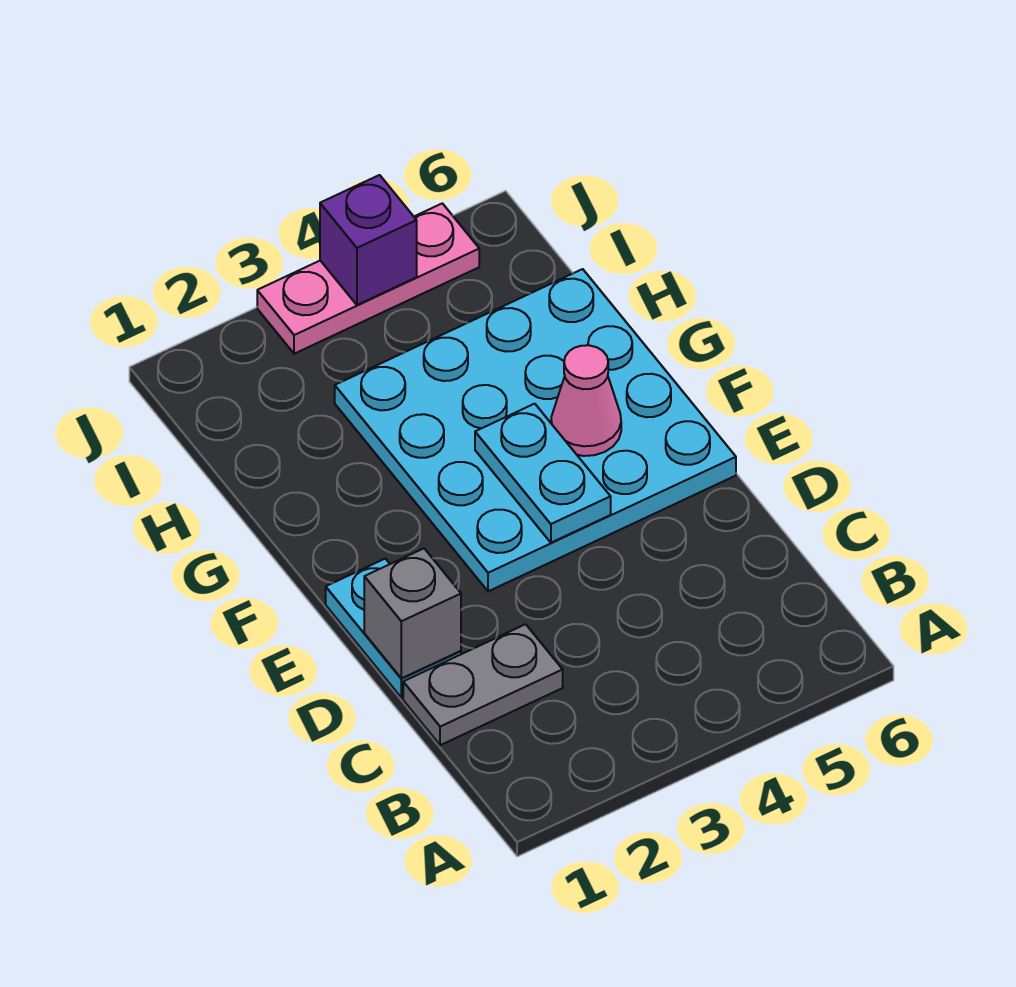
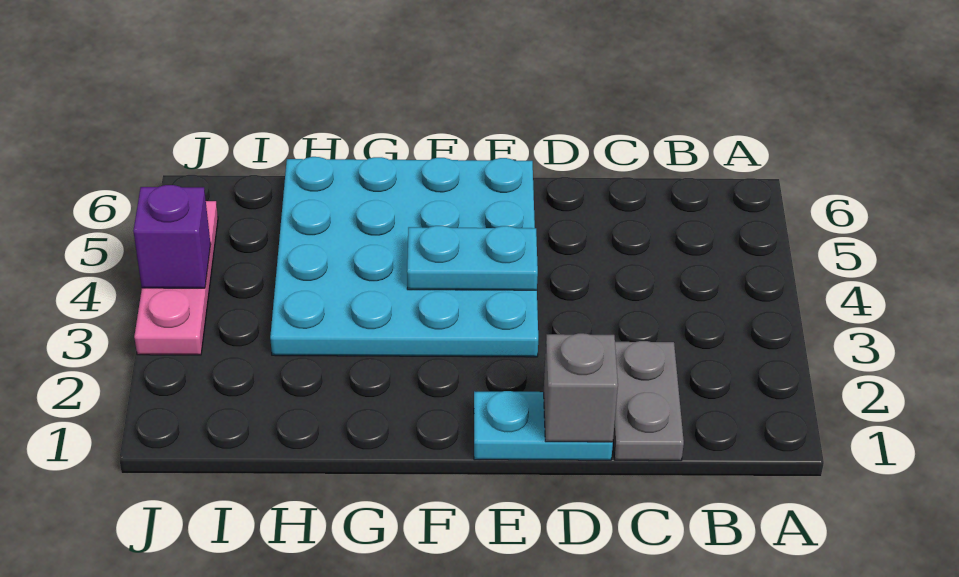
pink 1x1 cone [551,345,621,456] -> none

